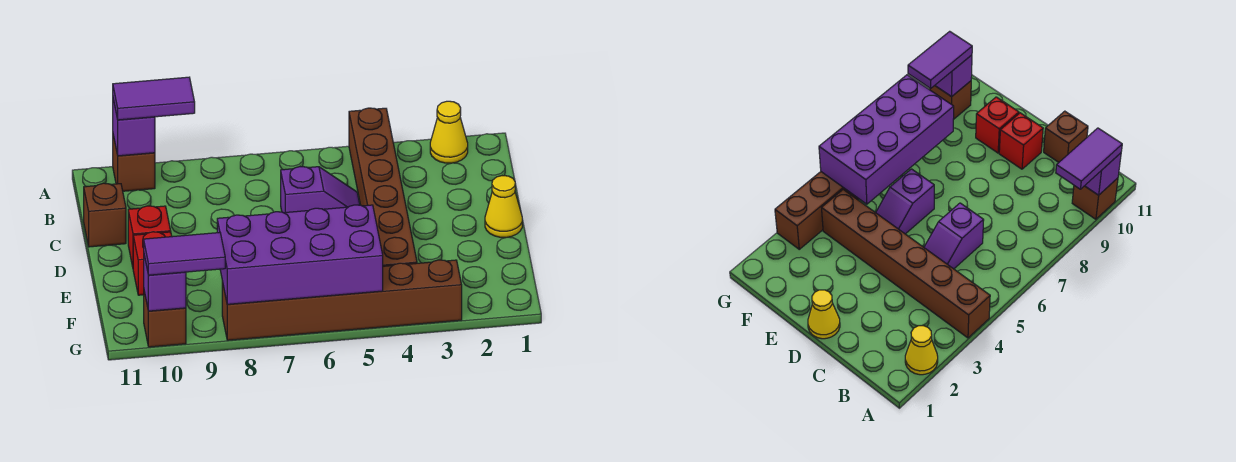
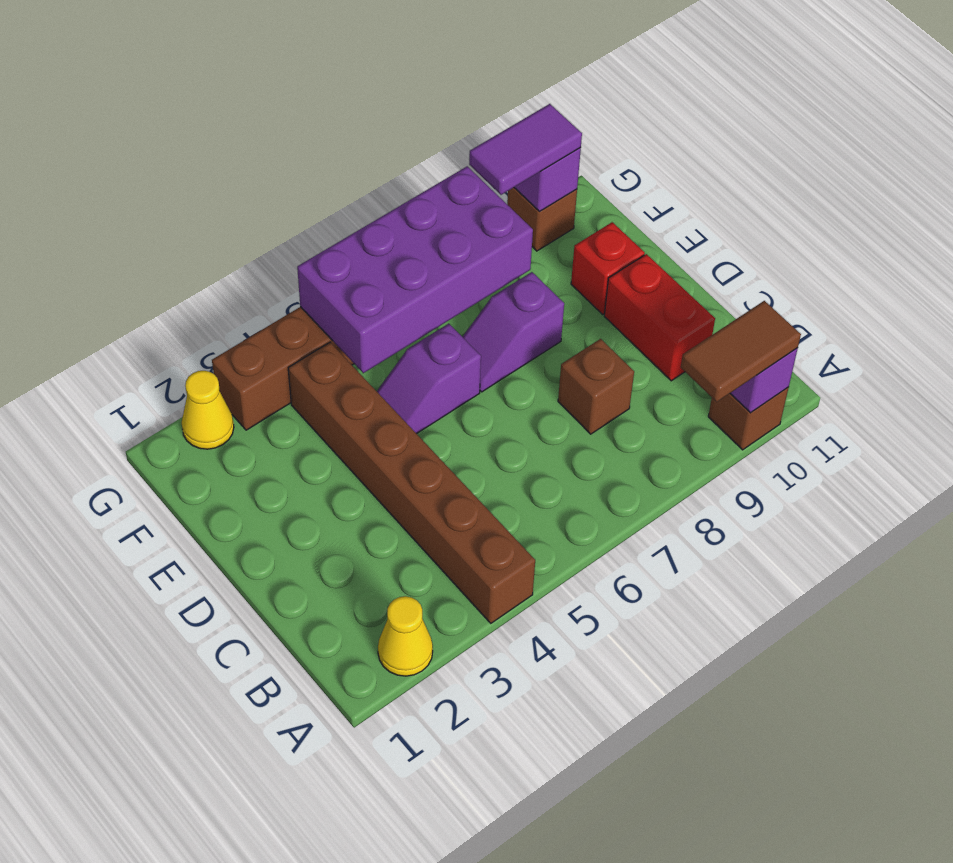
purple 1x2 tile [113,77,195,120] -> brown 1x2 tile [681,301,801,402]
purple 1x2 slope [281,167,360,213] -> purple 1x2 slope moved to [463,272,564,392]
brown 1x1 brick [84,183,126,247] -> brown 1x1 brick moved to [558,339,634,434]
yellow 1x1 cone [485,176,522,237] -> yellow 1x1 cone moved to [182,371,234,449]
red 1x1 brick [128,206,171,267] -> red 1x2 brick [604,254,715,381]

